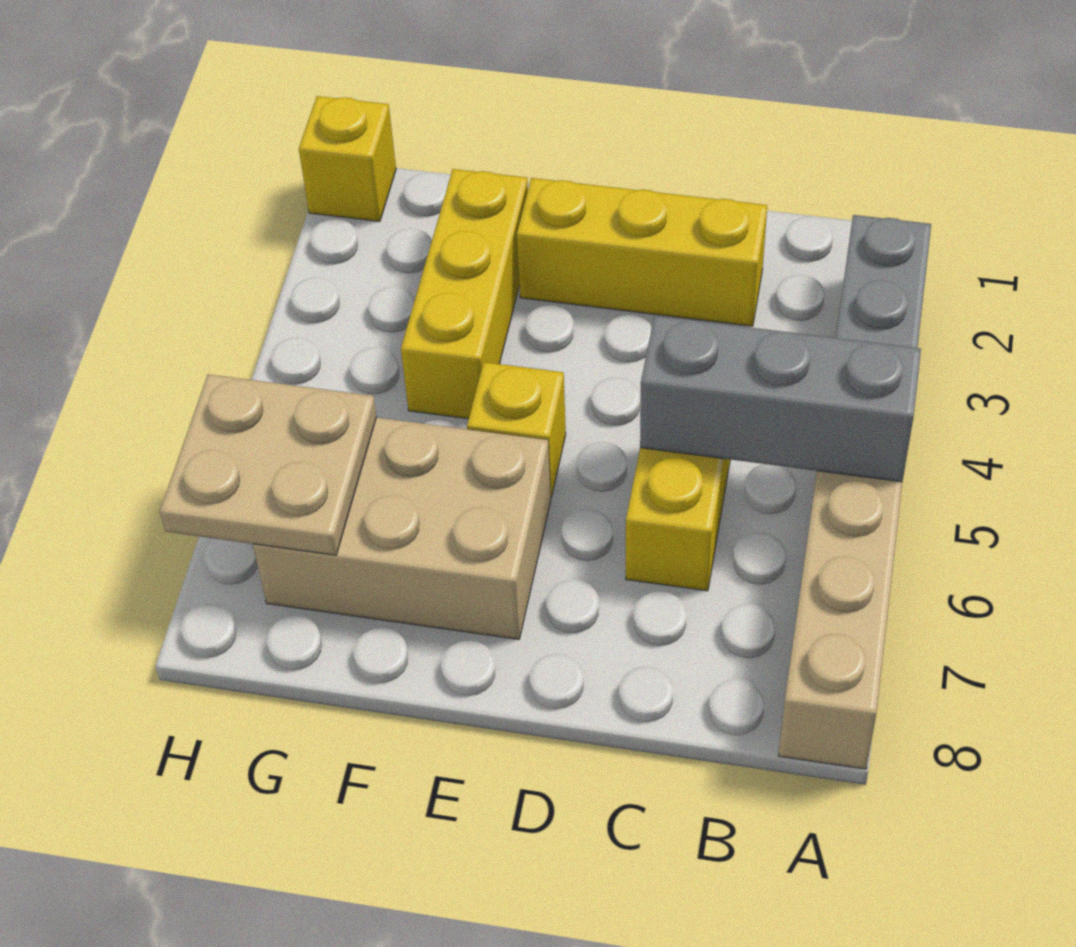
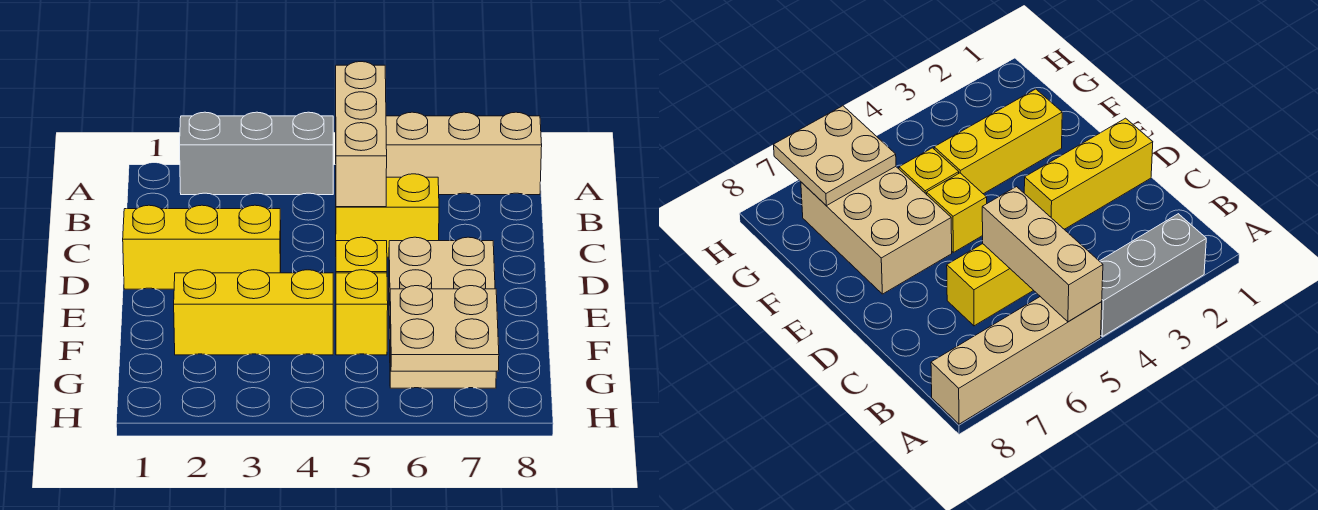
grey 1x3 brick [640,316,921,482] -> tan 1x3 brick [336,62,387,207]
yellow 1x3 brick [517,178,767,326] -> yellow 1x3 brick turned to [123,205,281,289]
yellow 1x1 brick [299,96,396,222] -> yellow 1x1 brick moved to [336,270,388,355]

